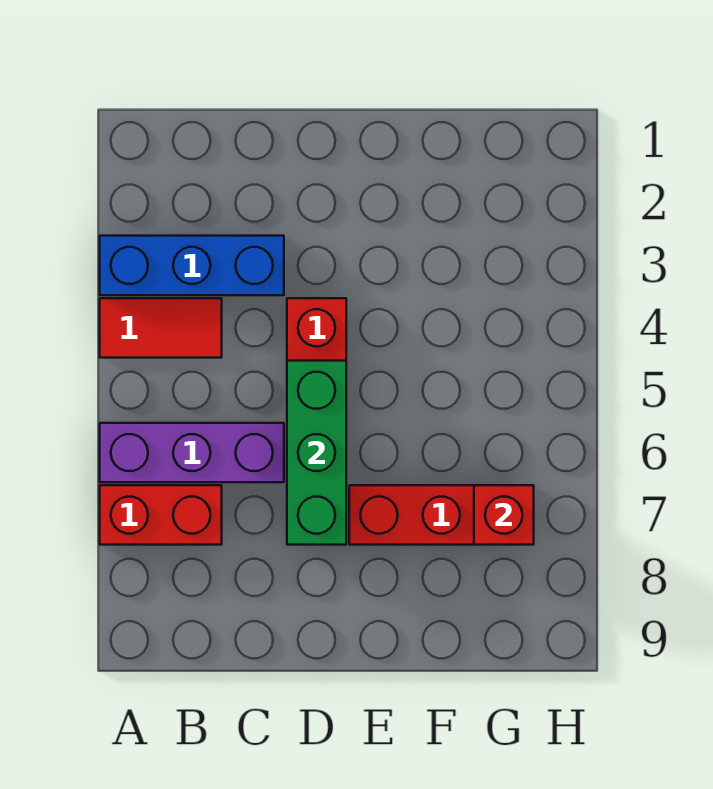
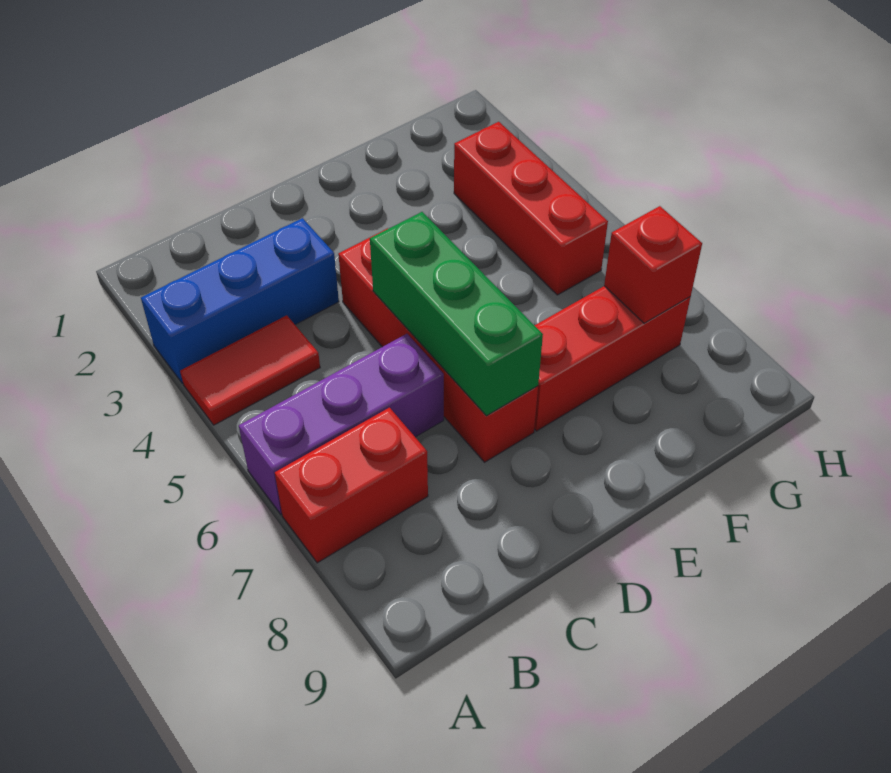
none -> red 1x3 brick [454,122,608,295]

